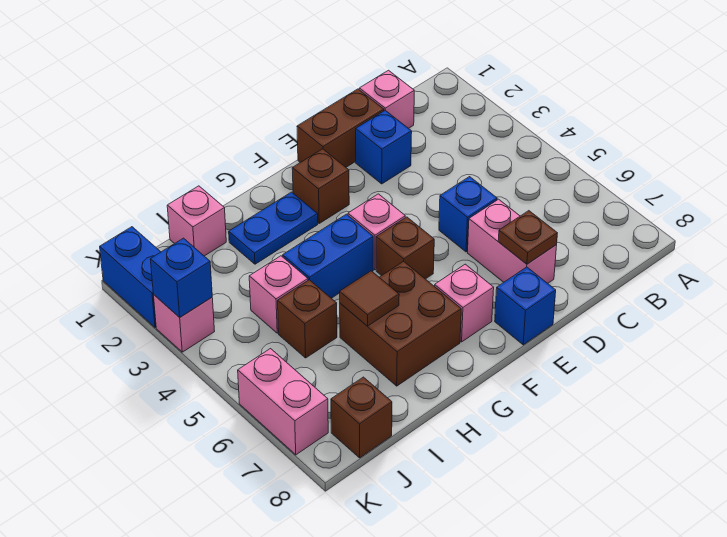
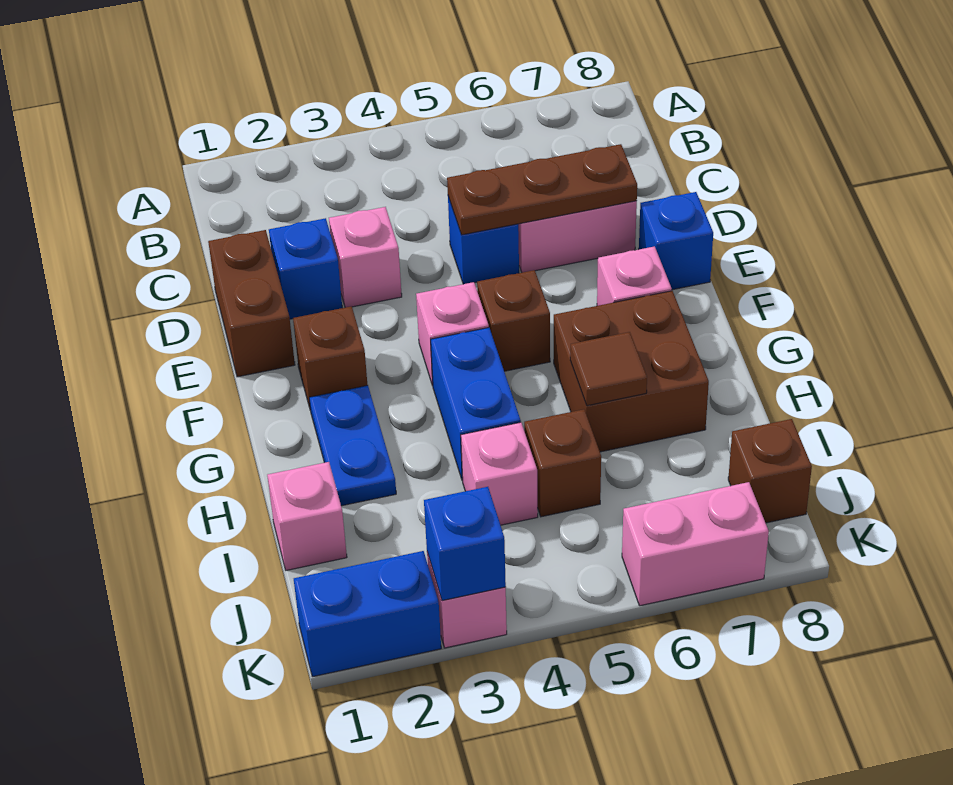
pink 1x1 brick [359,70,414,128] -> pink 1x1 brick moved to [329,207,402,307]
brown 1x1 plate [498,211,557,264] -> brown 1x3 plate [447,144,637,235]

